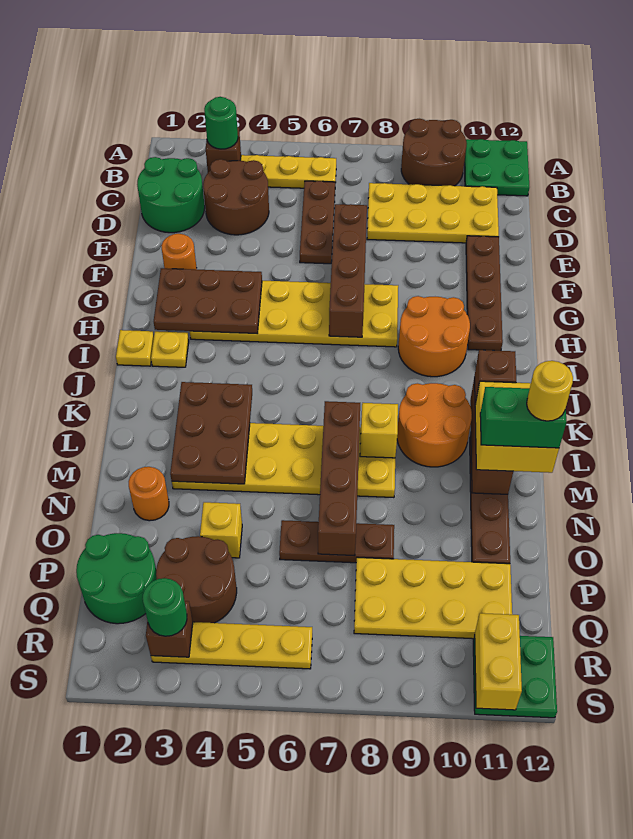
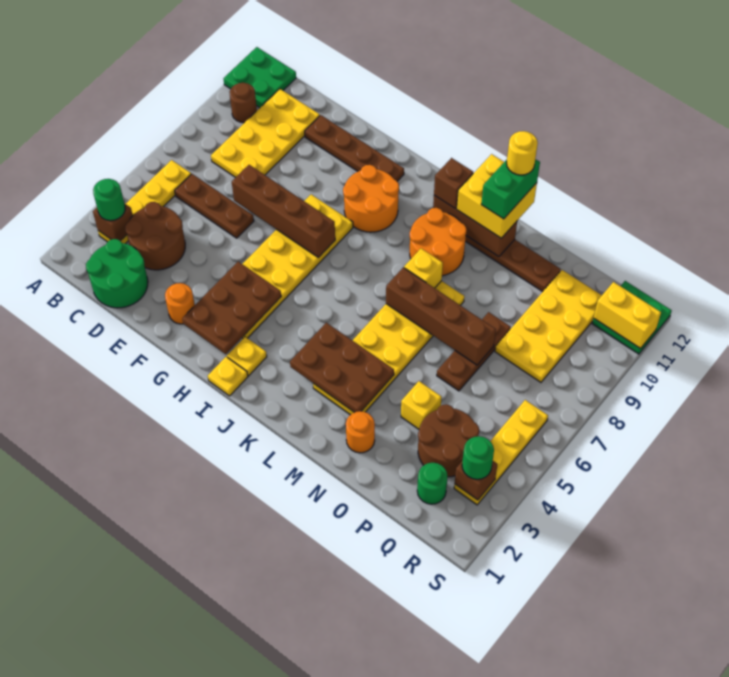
brown 2x2 round brick [401,119,467,186] -> brown 1x1 round brick [230,83,257,123]
green 2x2 round brick [76,533,157,624] -> green 1x1 round brick [417,463,448,504]

